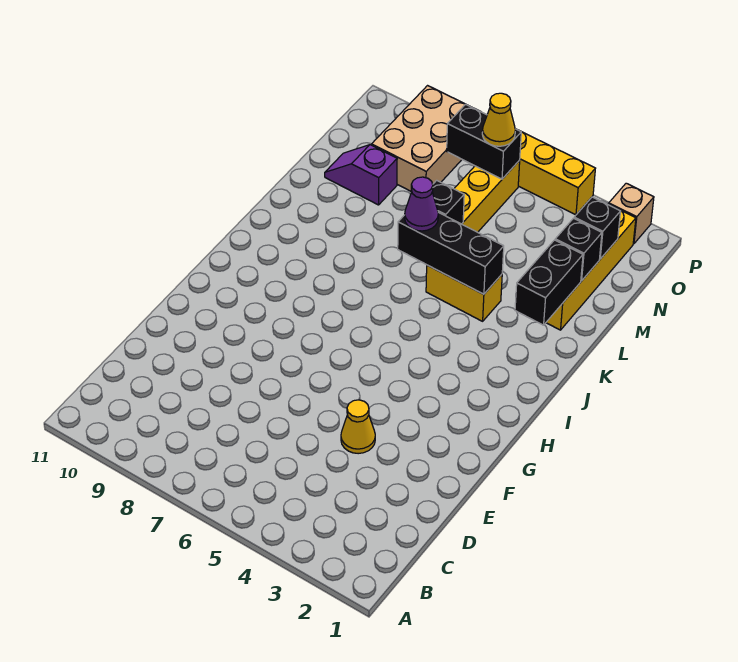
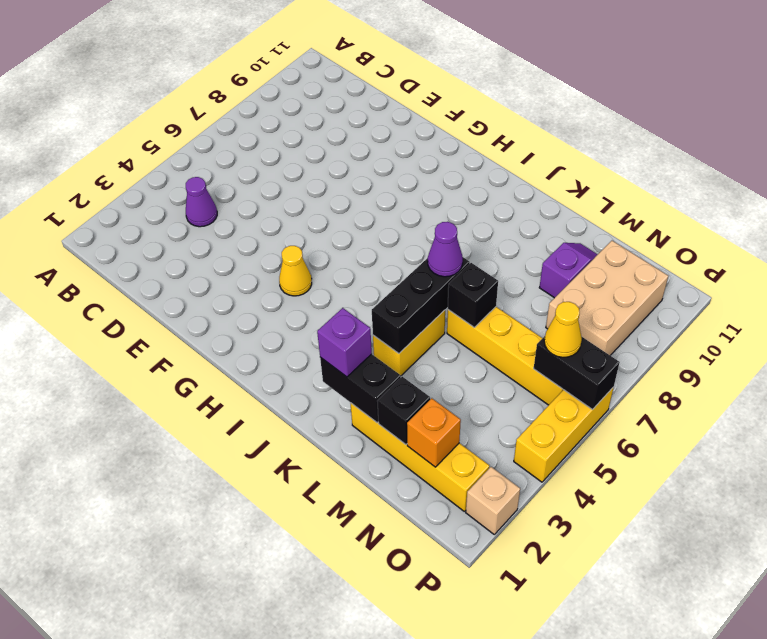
none -> purple 1x1 cone [186,177,217,227]
yellow 1x1 cone [341,400,375,454] -> yellow 1x1 cone moved to [279,246,312,296]
none -> purple 1x1 brick [317,308,372,377]
black 1x1 brick [574,197,621,259] -> orange 1x1 brick [407,398,461,467]
tan 2x3 brick [372,86,465,192] -> tan 2x3 brick turned to [546,241,668,355]
black 1x2 brick [447,104,521,179] -> black 1x2 brick turned to [534,336,620,409]

